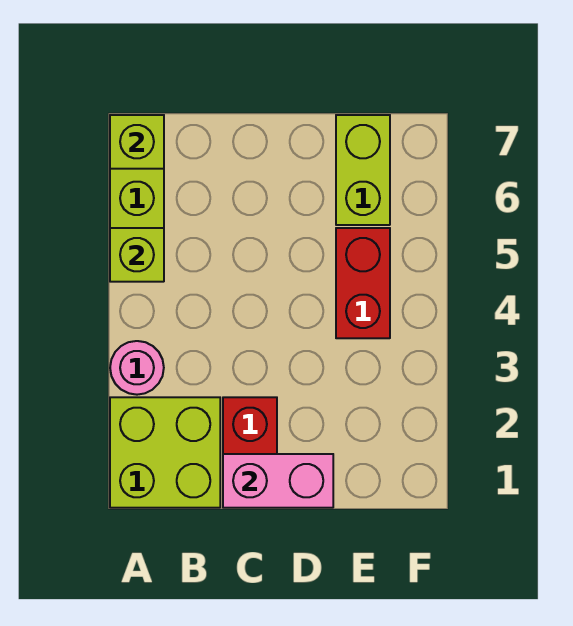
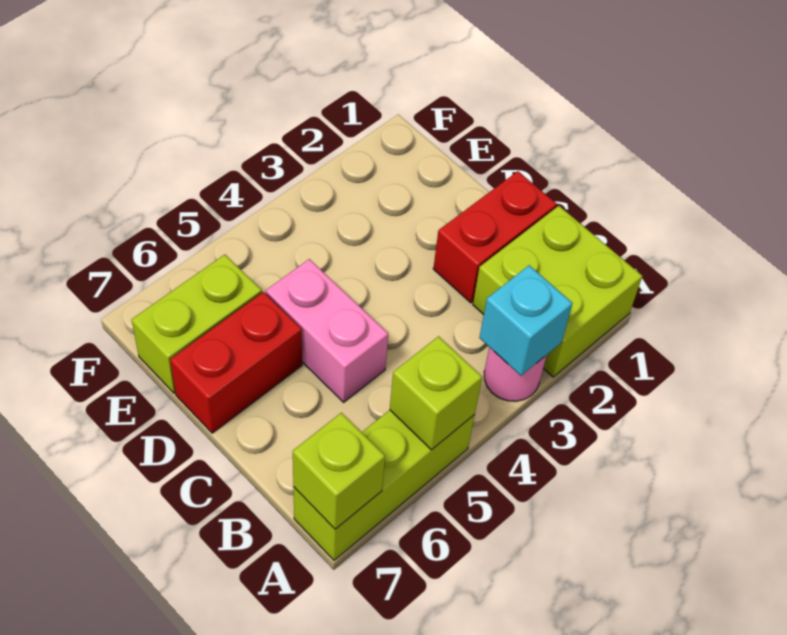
none -> cyan 1x1 brick [479,265,573,376]
pink 1x2 brick [223,454,333,508] -> pink 1x2 brick moved to [266,259,388,402]
red 1x2 brick [336,228,390,338] -> red 1x2 brick moved to [170,292,302,433]

